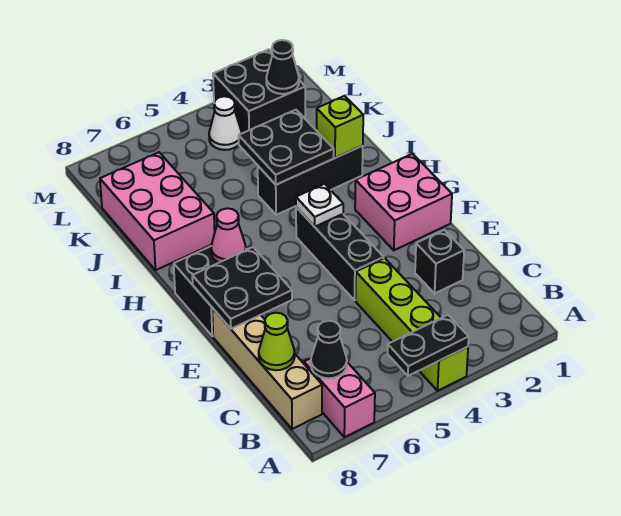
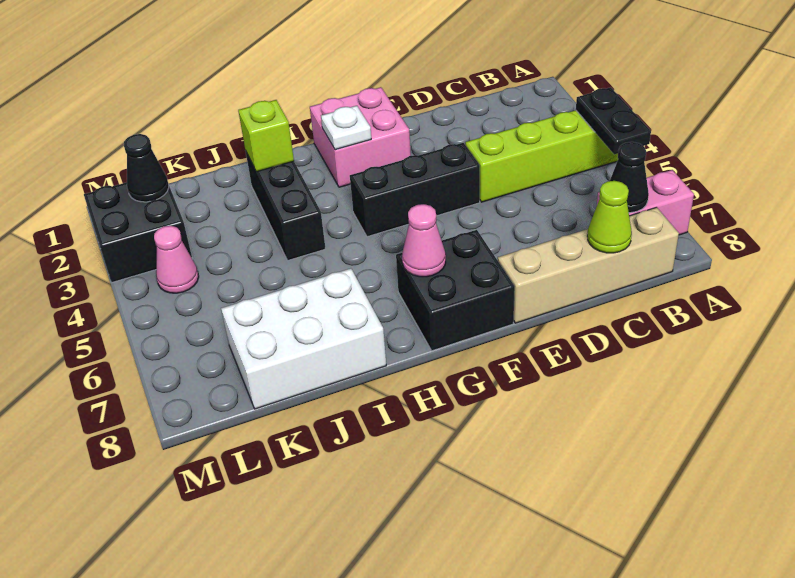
black 1x1 brick [415,230,464,293] -> none
black 2x2 plate [192,247,292,329] -> none
white 1x1 plate [296,184,343,227] -> white 1x1 plate moved to [321,106,371,150]
black 2x2 plate [239,110,334,185] -> none
pink 2x3 brick [100,152,215,270] -> white 2x3 brick [221,268,386,409]
white 1x1 cone [209,96,242,150] -> pink 1x1 cone [154,226,199,293]

